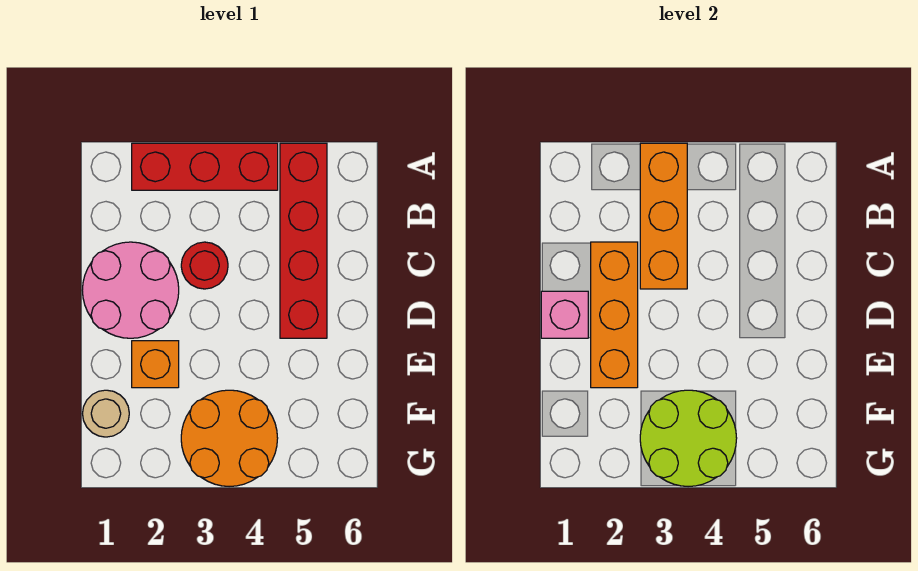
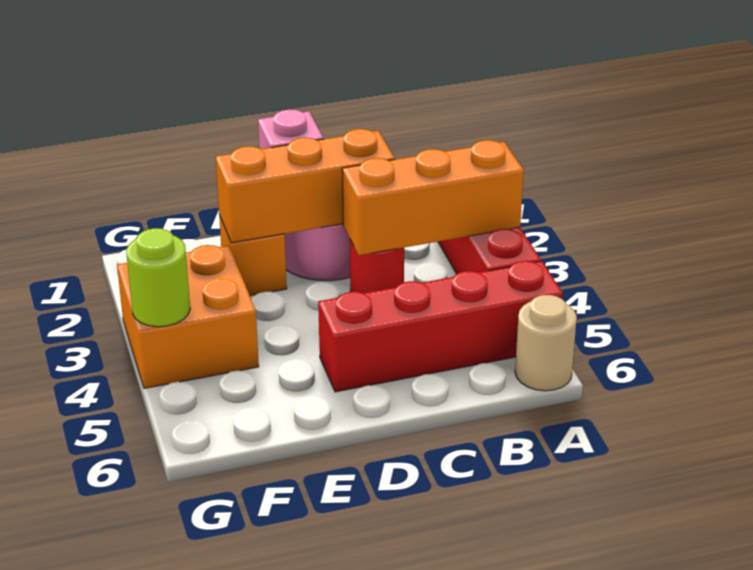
tan 1x1 round brick [82,390,129,437] -> tan 1x1 round brick moved to [515,295,577,391]
orange 2x2 round brick [181,390,278,487] -> orange 2x2 brick [117,245,259,388]
lime 2x2 round brick [640,390,737,487] -> lime 1x1 round brick [126,228,190,327]

